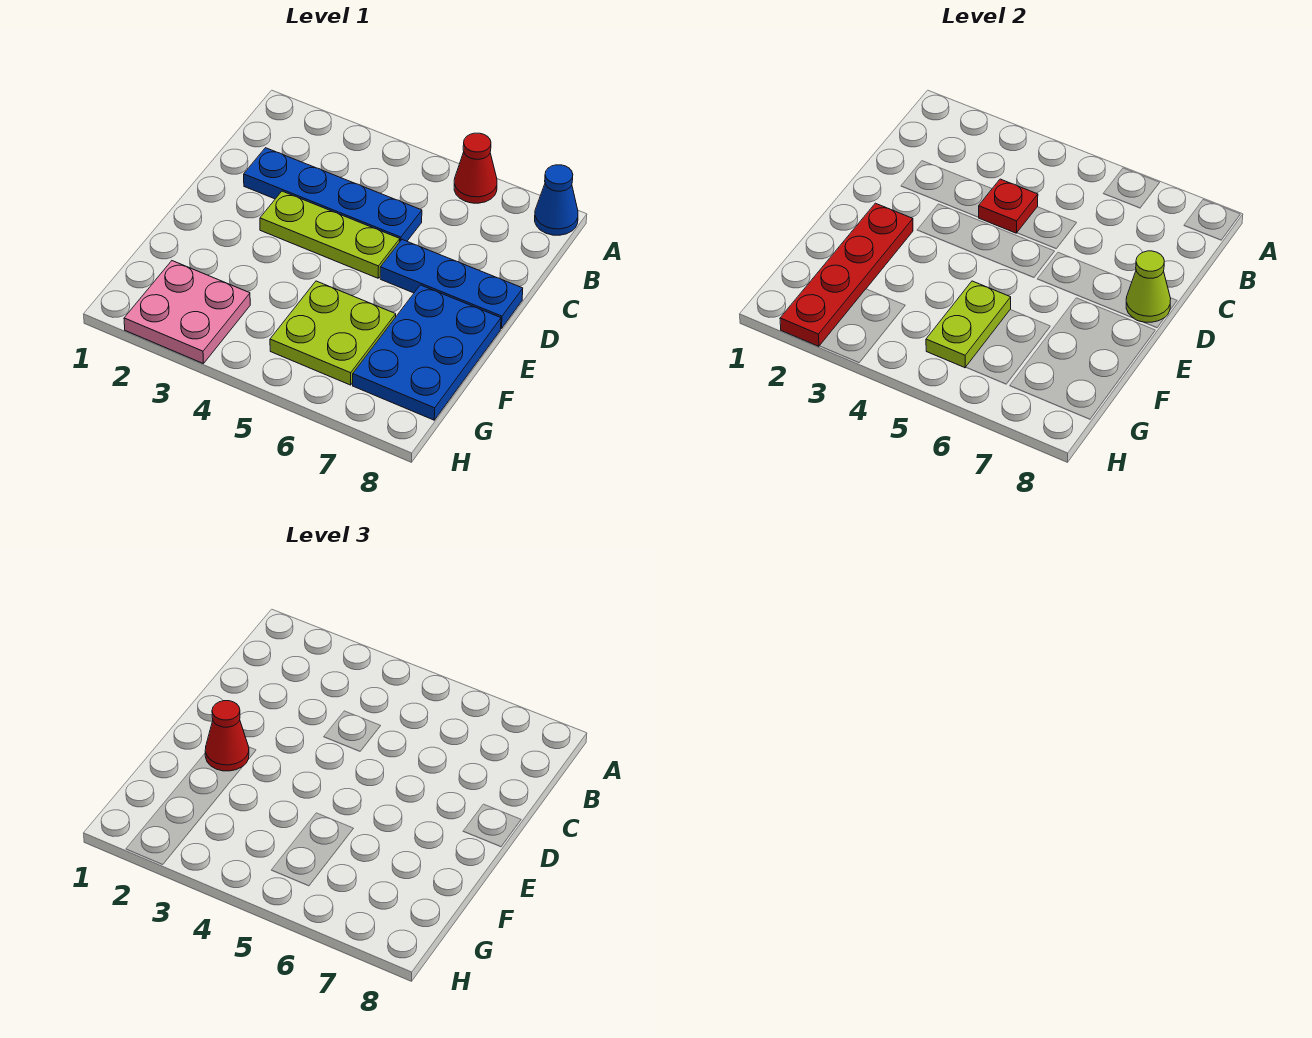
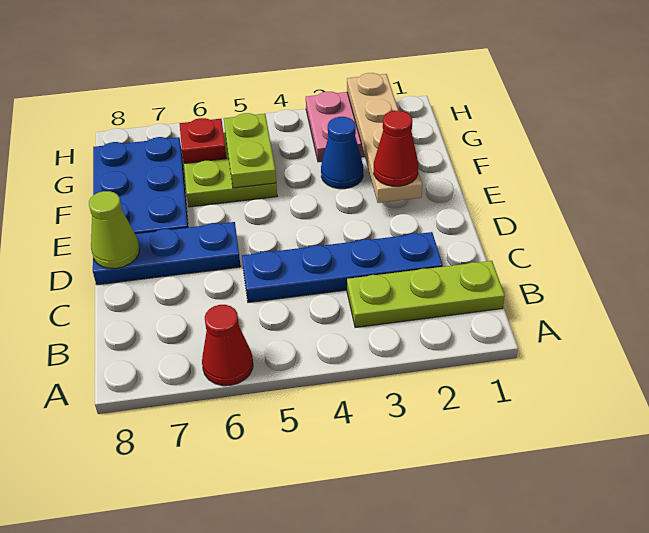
blue 1x1 cone [535,165,578,235] -> blue 1x1 cone moved to [321,117,363,189]
red 1x1 plate [978,179,1038,233] -> red 1x1 plate moved to [180,118,226,163]
lime 1x3 plate [260,191,400,278] -> lime 1x3 plate moved to [347,261,505,328]
red 1x4 plate [780,203,913,346] -> tan 1x4 plate [347,73,422,203]

